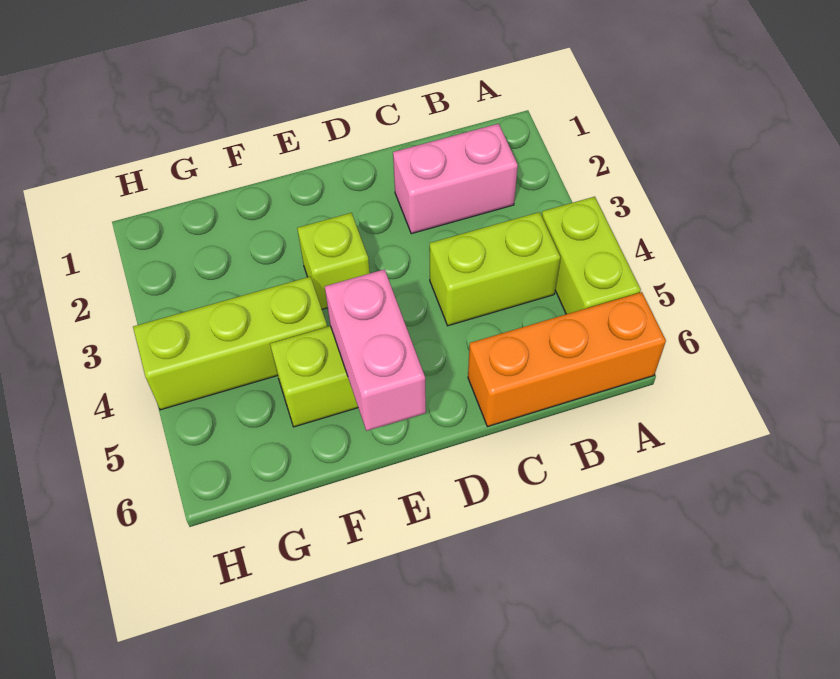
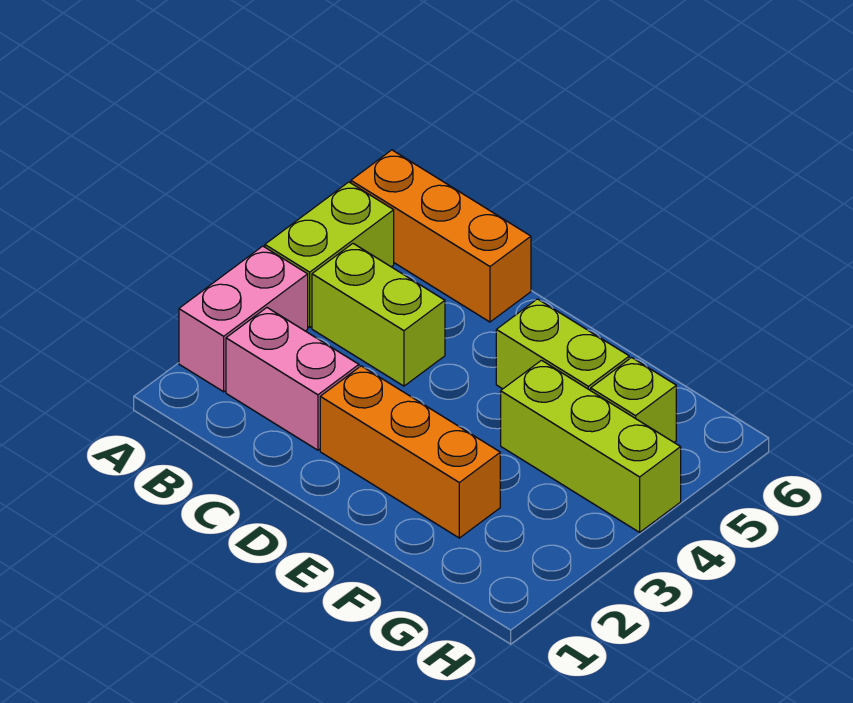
none -> orange 1x3 brick [320,366,500,538]
lime 1x1 brick [297,213,370,309] -> lime 1x1 brick moved to [591,358,676,442]
pink 1x2 brick [325,269,426,431] -> pink 1x2 brick moved to [179,246,308,392]

